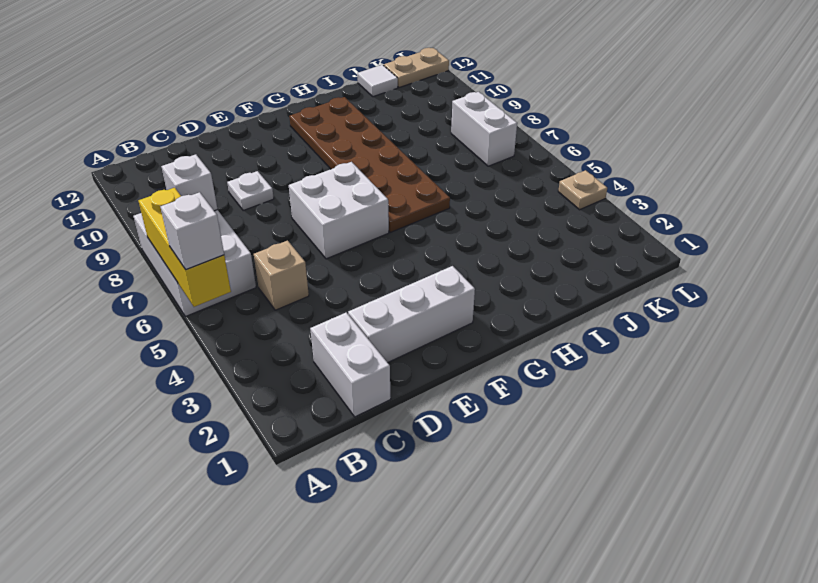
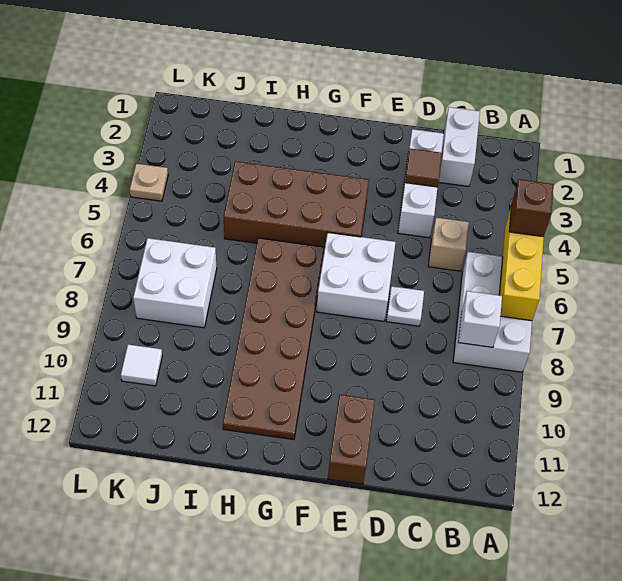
white 1x1 brick [161,192,224,270] -> brown 1x1 brick [509,179,554,237]
white 1x3 brick [348,266,475,363] -> white 1x3 brick turned to [398,129,444,238]
none -> brown 1x1 tile [405,148,442,187]
white 1x1 plate [227,171,274,211] -> white 1x1 plate moved to [386,286,424,326]
none -> brown 1x2 brick [328,395,375,484]
none -> brown 2x4 brick [224,161,369,250]
white 1x1 tile [358,65,398,97] -> white 1x1 tile moved to [121,344,162,386]
white 1x2 brick [451,92,517,166] -> white 2x2 brick [133,238,217,328]
tan 1x2 plate [384,48,449,88] -> none

